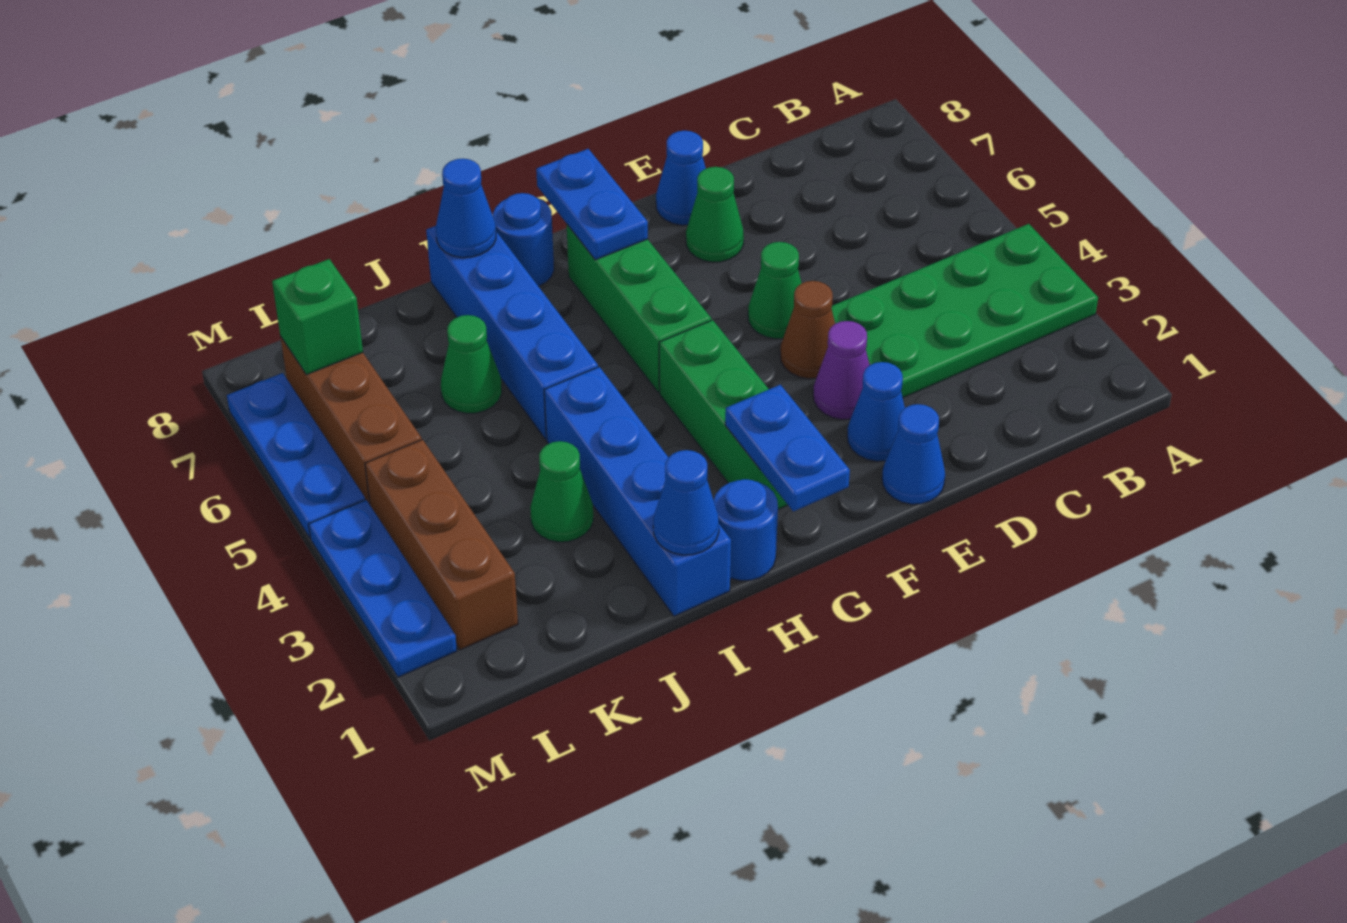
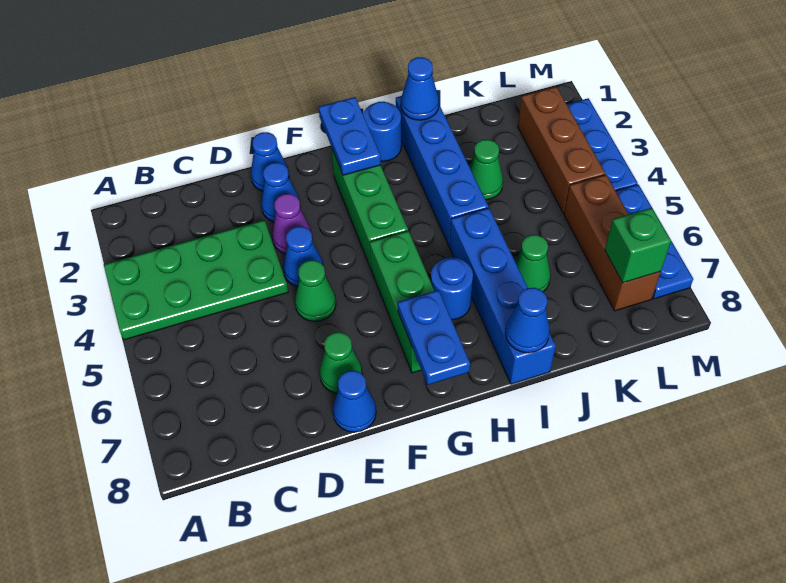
brown 1x1 cone [780,281,835,379] -> blue 1x1 cone [283,226,323,287]
blue 1x1 round brick [493,193,554,286] -> blue 1x1 round brick moved to [431,257,473,320]

